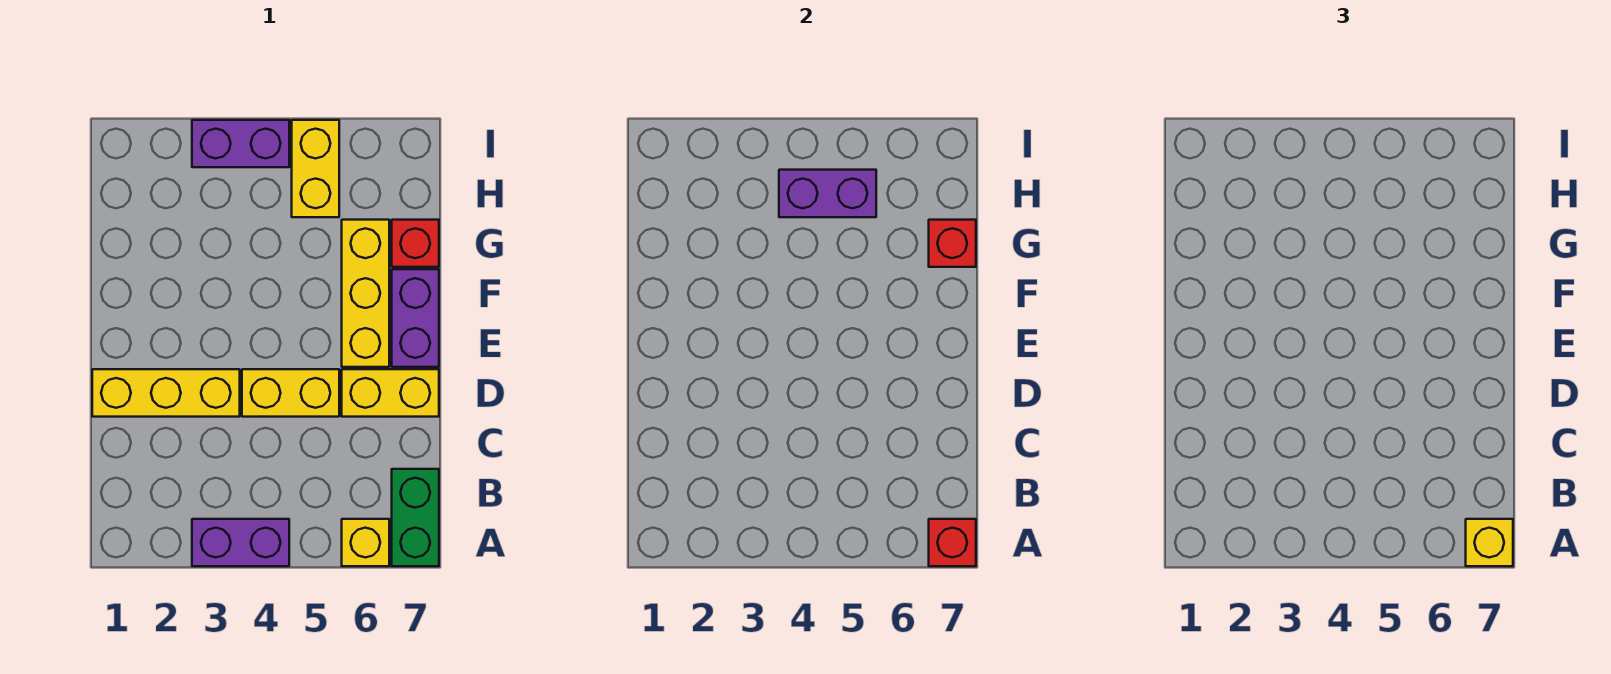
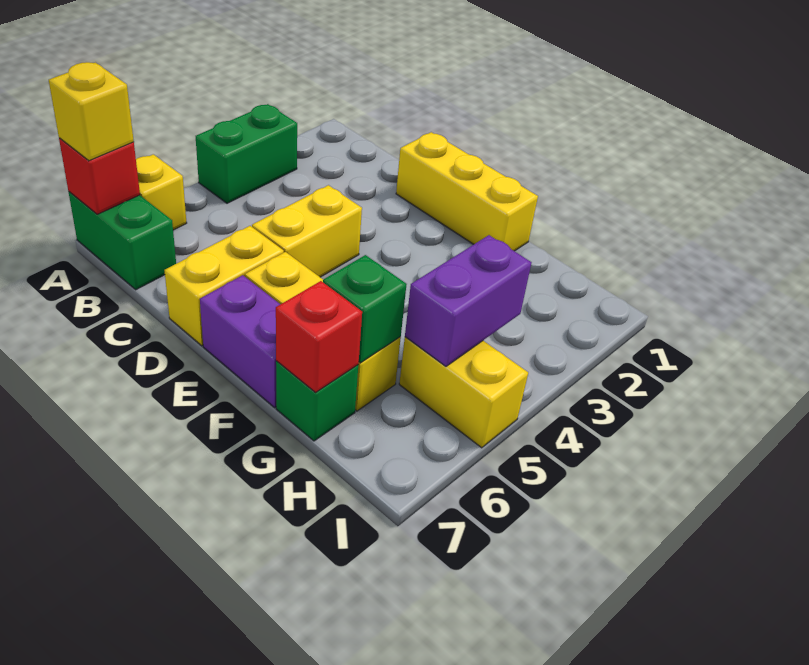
purple 1x2 brick [192,519,289,566] -> green 1x2 brick [196,104,297,203]
yellow 1x3 brick [92,369,240,417] -> yellow 1x3 brick turned to [396,132,538,251]
none -> green 1x1 brick [323,255,407,363]
red 1x1 brick [392,220,439,267] -> green 1x1 brick [276,361,358,441]
purple 1x2 brick [192,120,289,167] -> none

